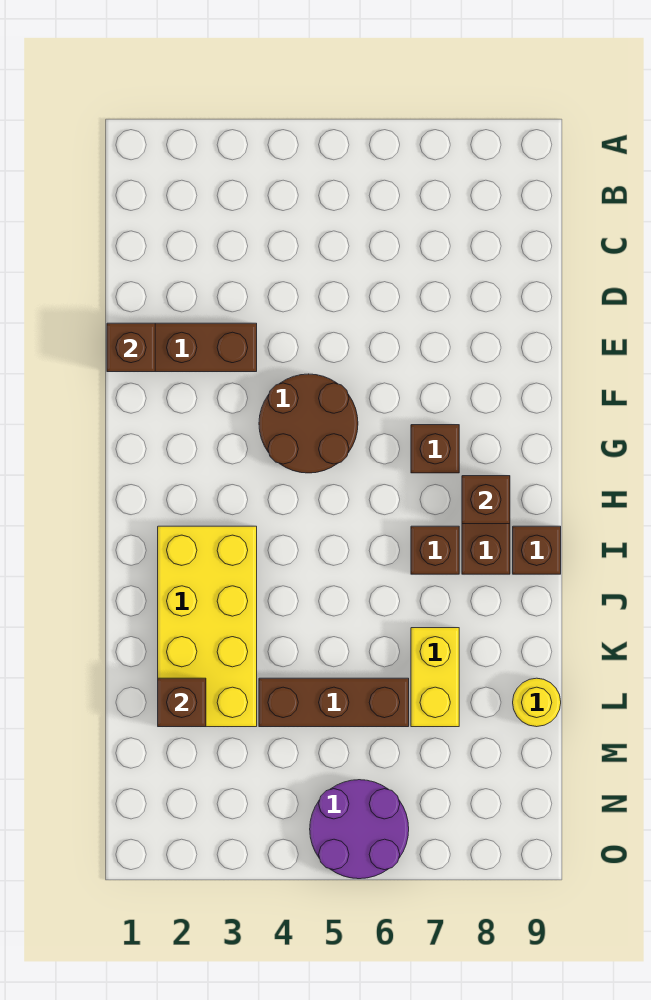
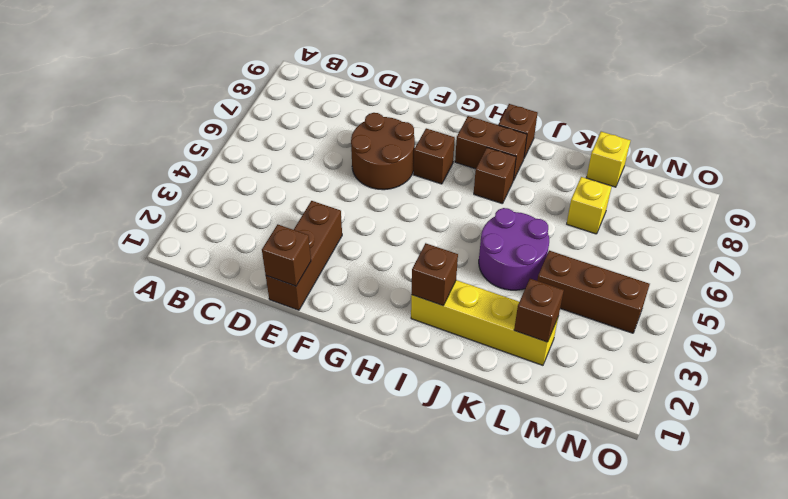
brown 2x2 round brick [259,374,358,473] -> brown 2x2 round brick moved to [351,113,415,190]
brown 1x1 brick [462,476,510,524] -> brown 1x1 brick moved to [412,243,458,305]
yellow 2x4 brick [158,526,257,727] -> yellow 1x4 brick [411,280,558,365]
yellow 1x2 brick [411,628,459,727] -> yellow 1x1 brick [567,177,612,234]
brown 1x3 brick [259,678,409,727] -> brown 1x3 brick turned to [537,251,650,333]
yellow 1x1 round brick [513,678,561,727] -> yellow 1x1 brick [586,132,630,187]
purple 2x2 round brick [310,780,409,879] -> purple 2x2 round brick moved to [479,208,549,290]

